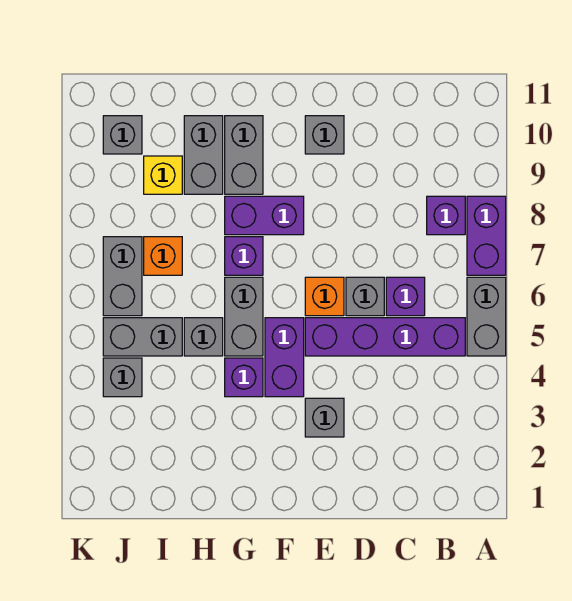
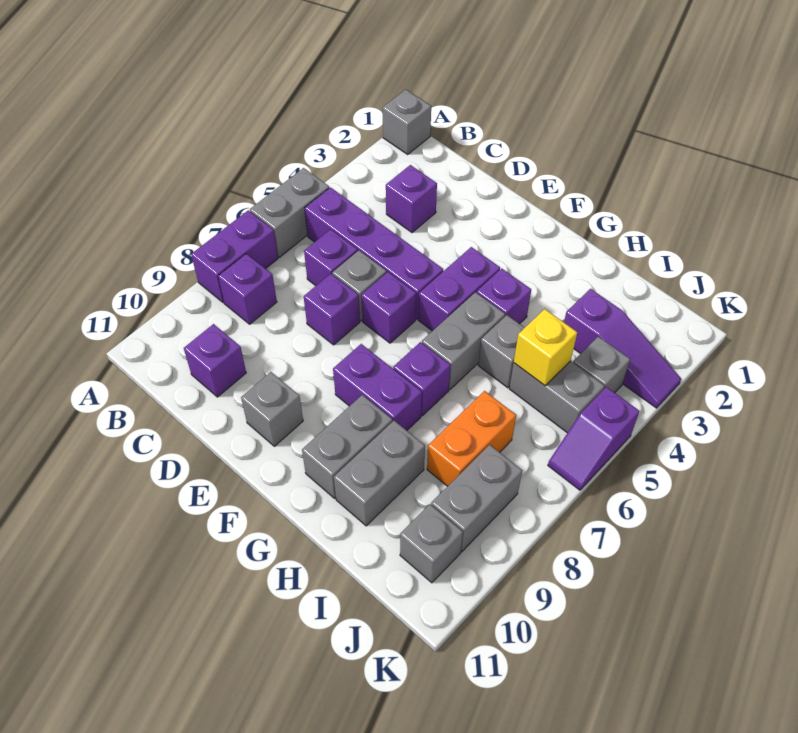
none -> purple 1x1 brick [386,165,437,233]
none -> purple 1x1 brick [184,324,246,397]
none -> purple 1x1 brick [304,274,360,345]
grey 1x1 brick [305,398,344,437] -> grey 1x1 brick moved to [383,90,431,154]
orange 1x1 brick [305,277,344,316] -> purple 1x1 brick [361,272,416,343]
none -> purple 1x3 slope [564,289,681,408]
orange 1x1 brick [144,237,182,275] -> orange 1x2 brick [427,391,516,486]
yellow 1x1 brick [144,156,182,194] -> yellow 1x1 brick moved to [514,309,577,386]
grey 1x2 brick [103,237,142,316] -> grey 1x2 brick moved to [431,445,522,552]
none -> purple 1x2 slope [548,387,639,490]

